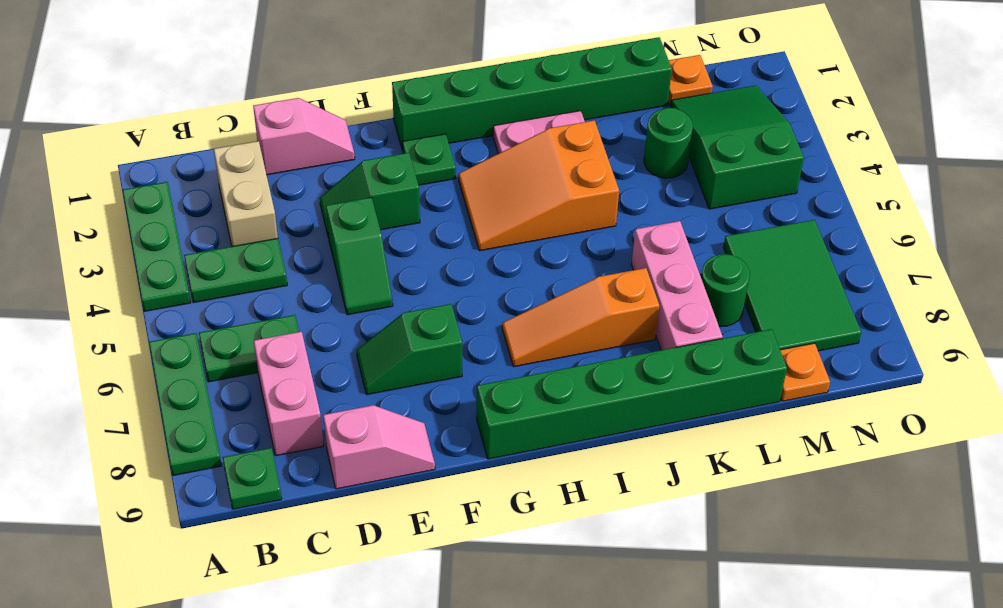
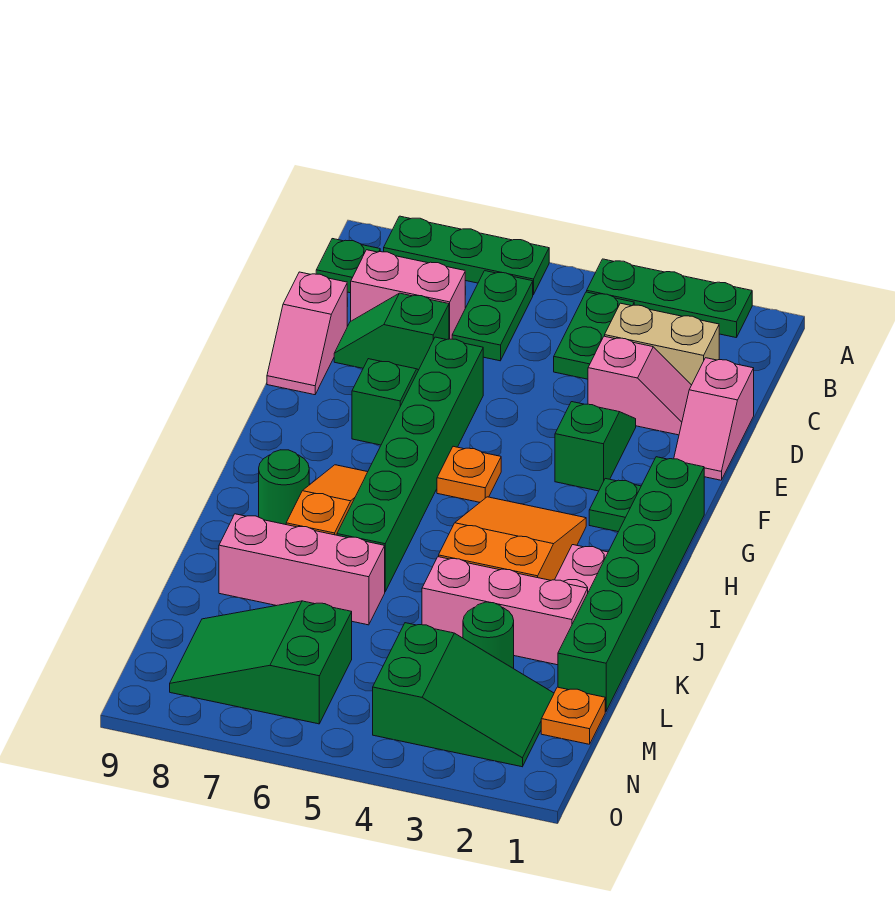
none -> pink 1x2 slope [588,336,691,435]
green 1x2 slope [326,197,393,315] -> green 1x2 slope moved to [334,293,449,370]
green 1x6 brick [477,329,787,459] -> green 1x6 brick moved to [337,337,483,591]
none -> pink 1x3 brick [422,557,588,665]
green 1x1 round brick [701,254,750,327] -> green 1x1 round brick moved to [259,450,309,525]
green 2x3 tile [724,220,861,351] -> green 2x3 slope [170,601,352,724]
orange 1x1 plate [780,343,830,401] -> orange 1x1 plate moved to [437,446,501,502]

